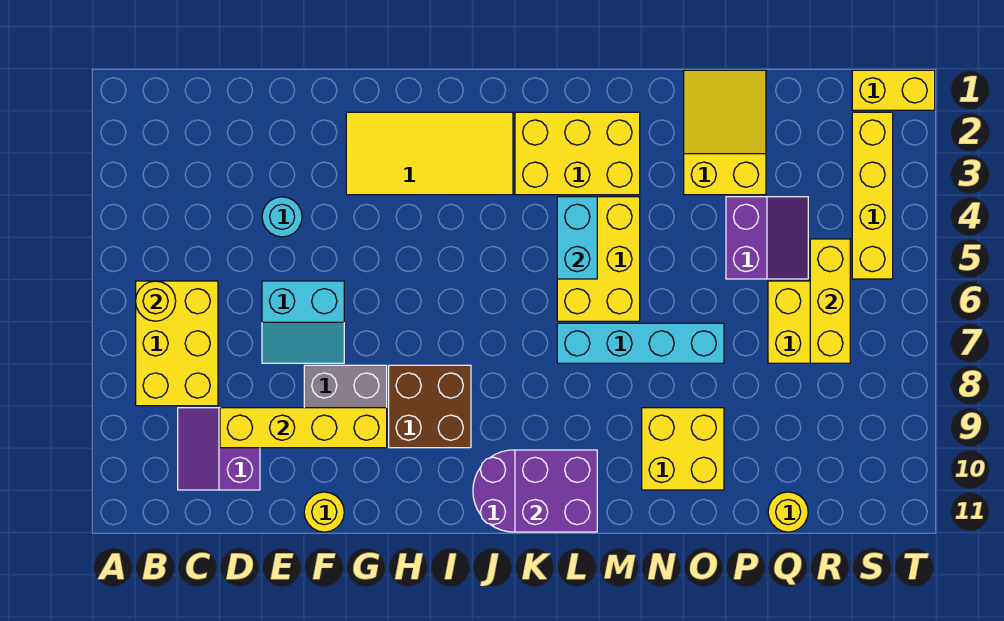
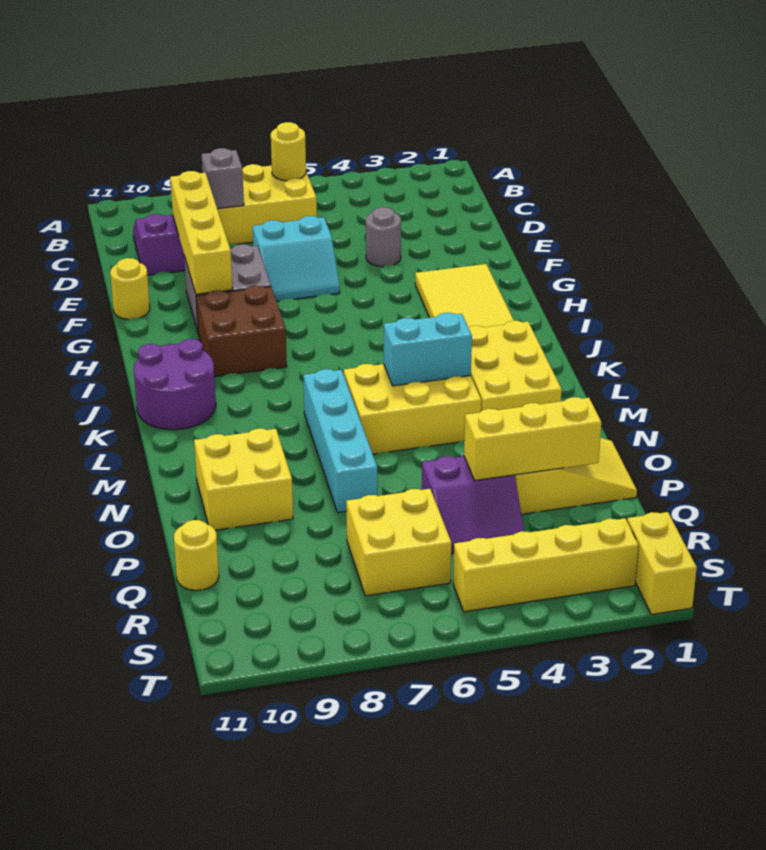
none -> grey 1x1 brick [202,148,244,209]
cyan 1x1 round brick [262,197,302,237] -> grey 1x1 round brick [366,207,401,267]
cyan 2x2 slope [262,281,344,363] -> cyan 2x2 slope turned to [253,216,340,301]
purple 2x2 brick [515,450,597,532] -> none
yellow 1x3 brick [810,239,850,363] -> yellow 1x3 brick moved to [464,397,601,480]

